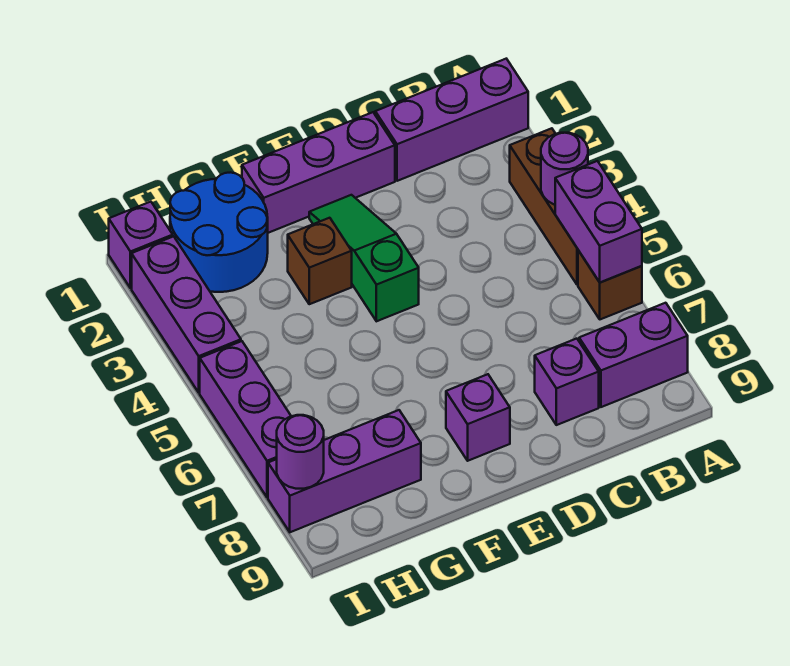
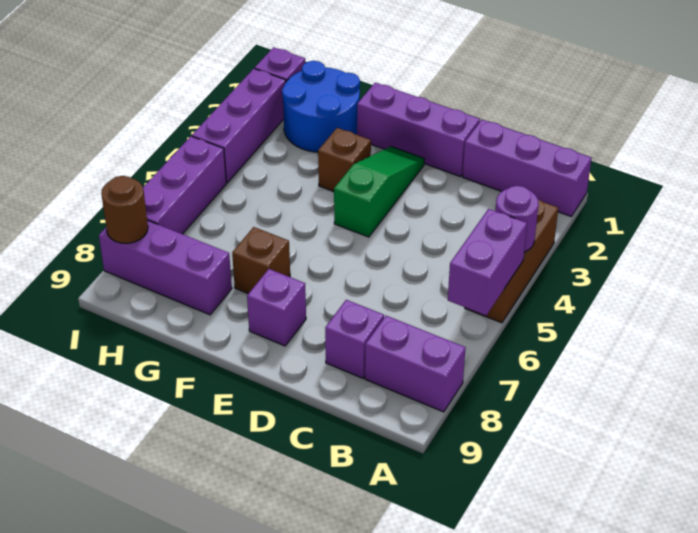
brown 1x1 brick [578,250,642,319] -> brown 1x1 brick moved to [232,227,290,294]
purple 1x1 round brick [277,415,324,489] -> brown 1x1 round brick [101,176,148,243]

